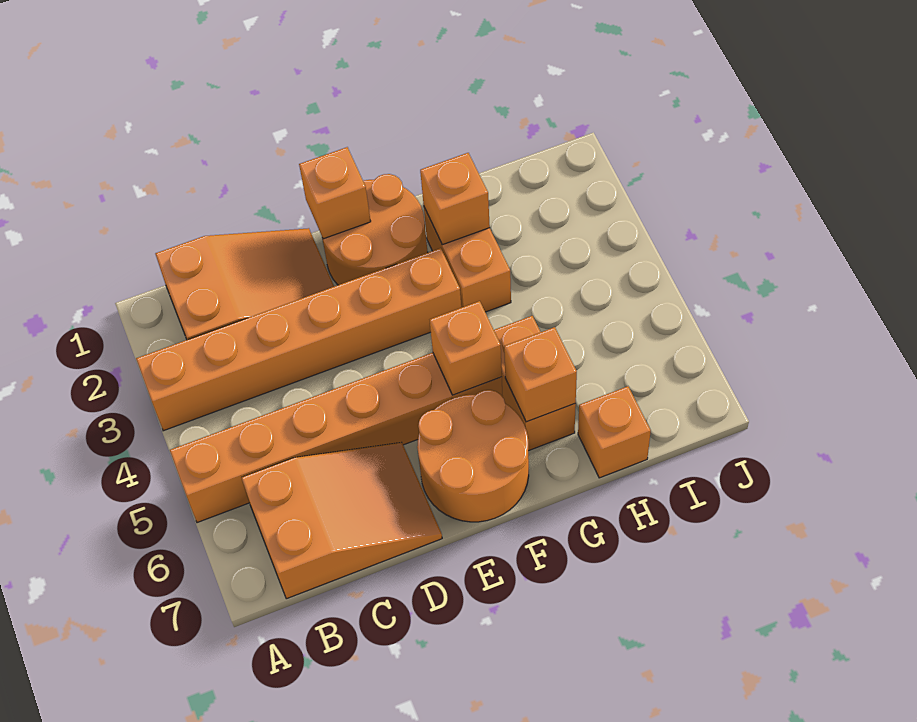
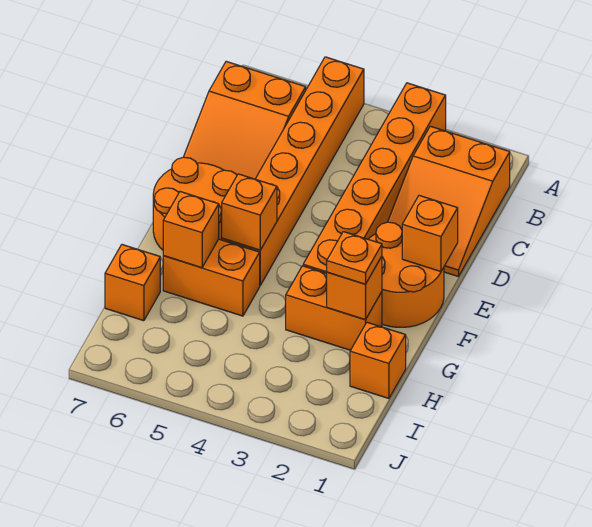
none -> orange 1x1 plate [327,232,382,284]
none -> orange 1x1 brick [350,322,406,398]

